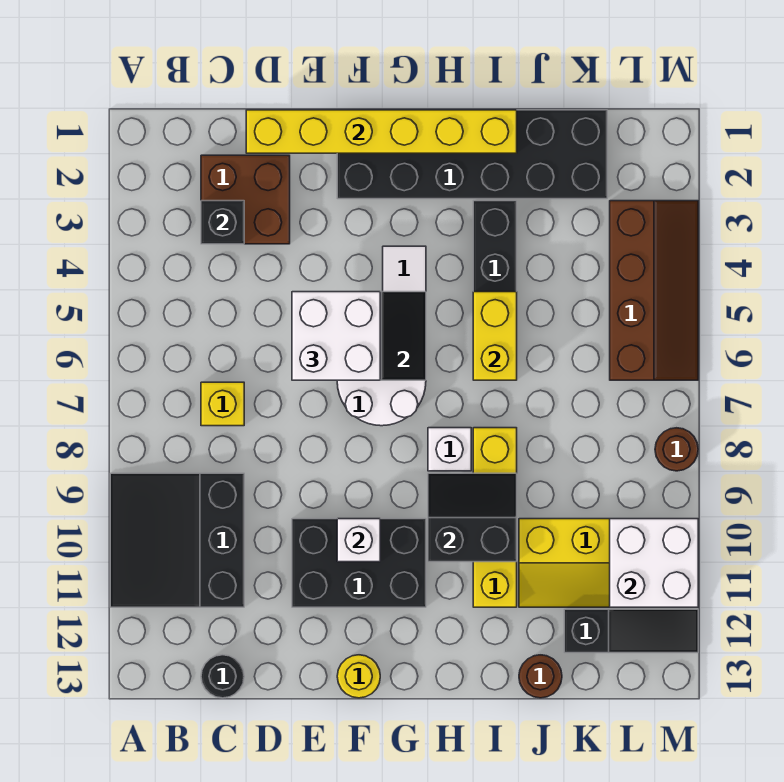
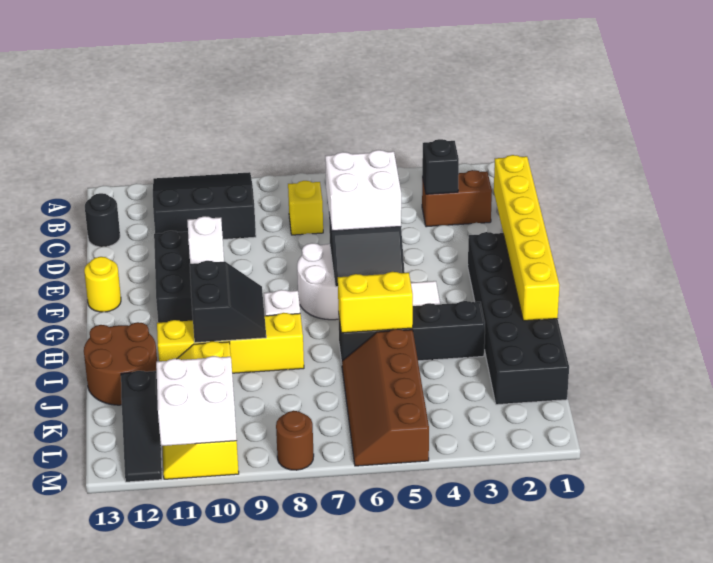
brown 2x2 brick [201,155,290,244] -> brown 1x2 brick [422,170,492,227]
brown 1x1 round brick [519,655,562,698] -> brown 2x2 round brick [84,322,157,405]
brown 2x4 slope [610,201,698,380] -> brown 2x4 slope turned to [342,329,429,466]

